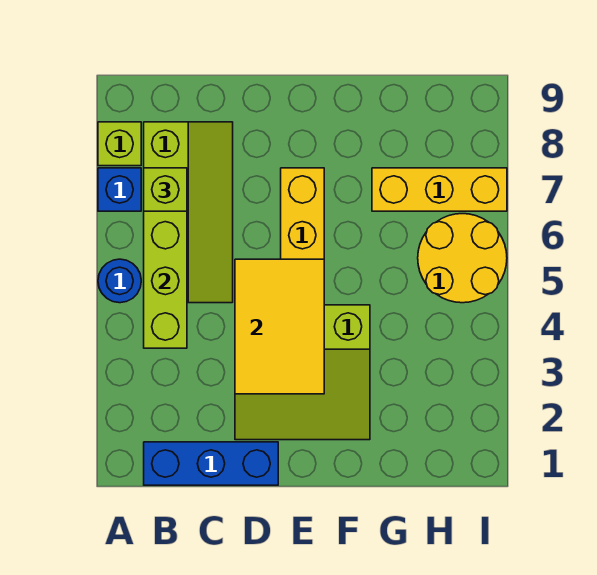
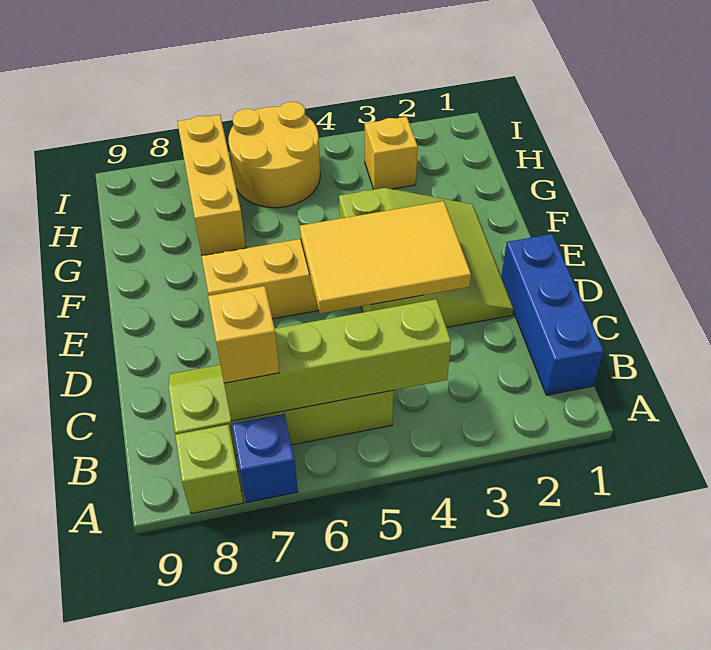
blue 1x1 round brick [98,259,141,303] -> none
lime 1x1 brick [144,168,187,211] -> yellow 1x1 brick [208,286,280,383]
none -> yellow 1x1 brick [365,117,418,190]

